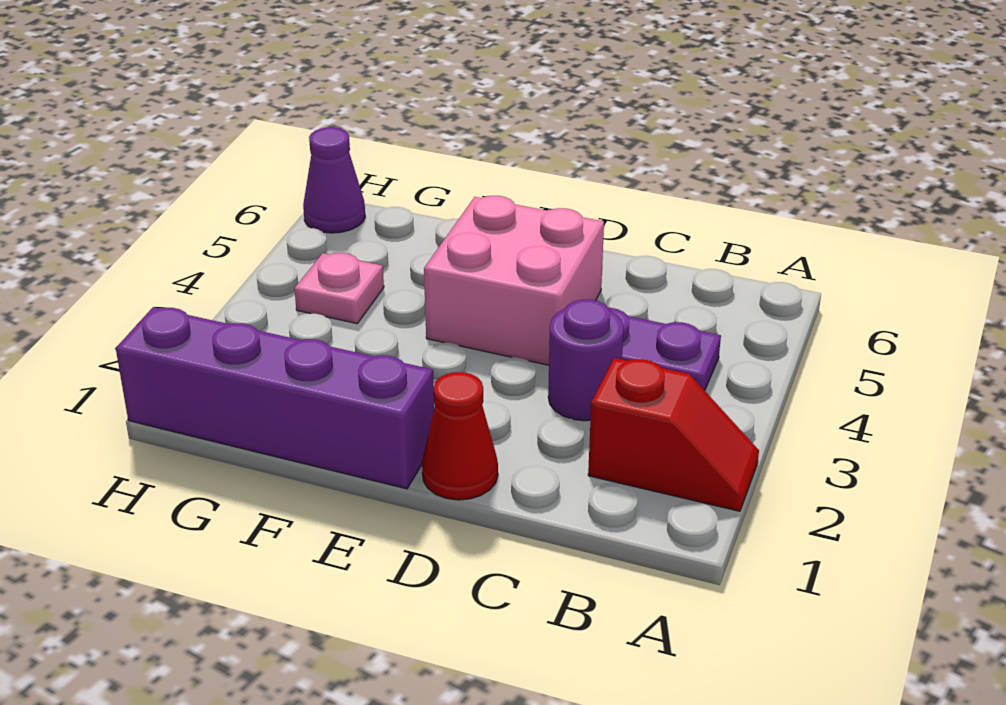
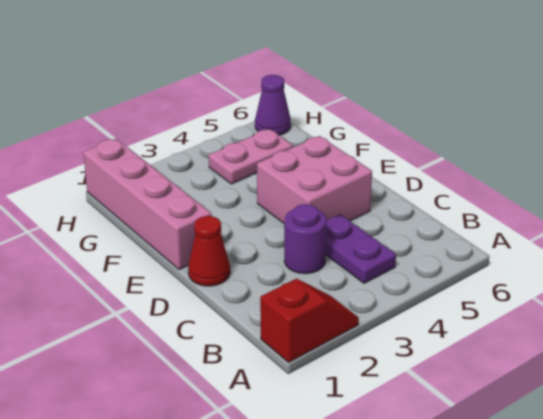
red 1x2 slope [588,358,759,511] -> red 1x2 slope turned to [260,279,359,362]
purple 1x4 brick [116,307,434,489] -> pink 1x4 brick [83,139,211,270]
pink 1x1 plate [294,253,384,323] -> pink 1x2 plate [209,129,293,184]

